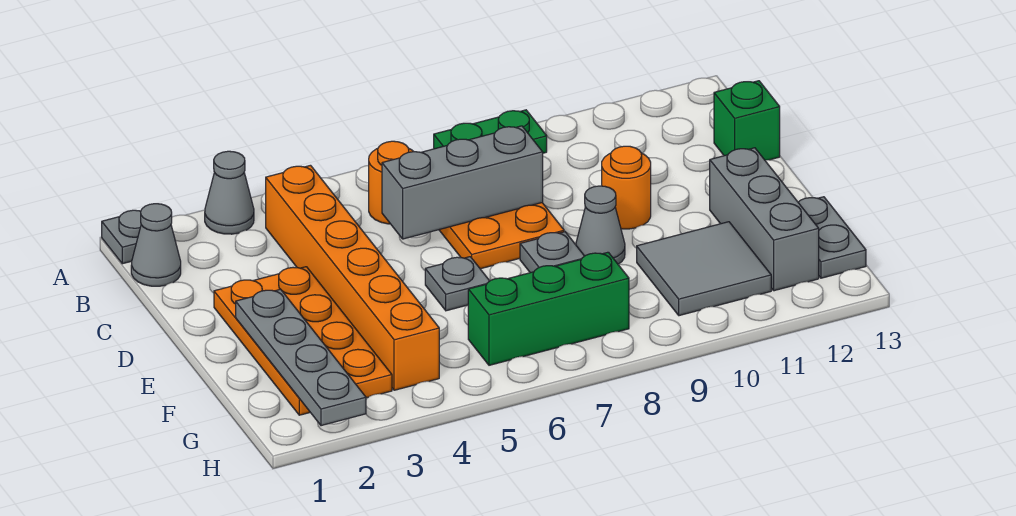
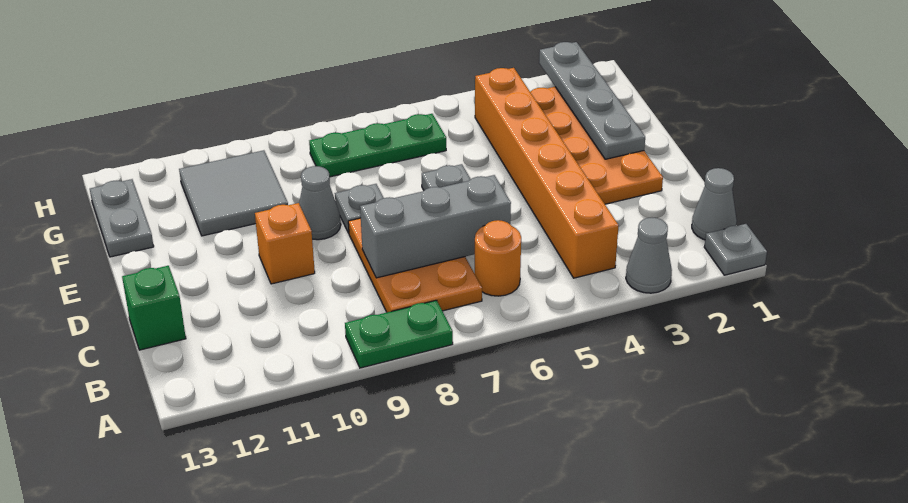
orange 1x1 round brick [602,146,651,229] -> orange 1x1 brick [255,203,315,284]
grey 1x3 brick [710,148,819,291] -> none
green 1x3 brick [468,252,629,365] -> green 1x3 plate [309,114,446,177]

